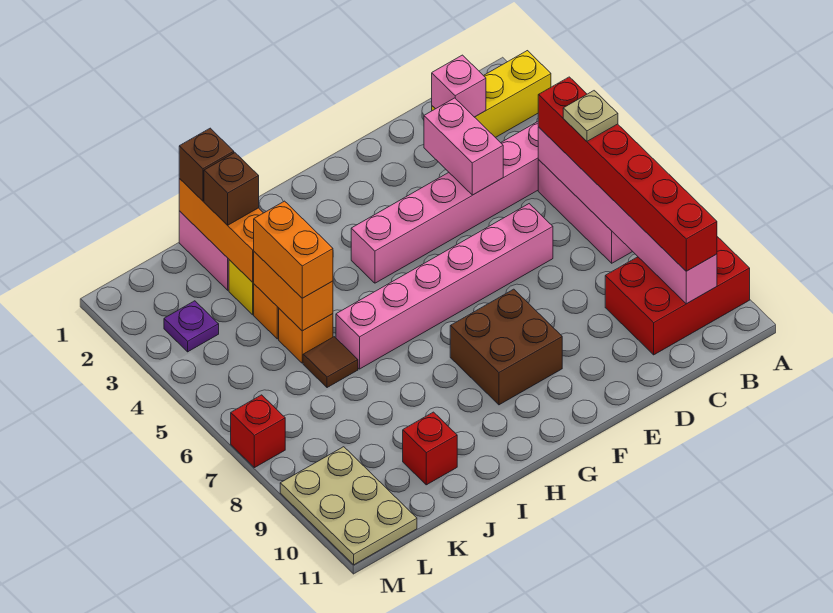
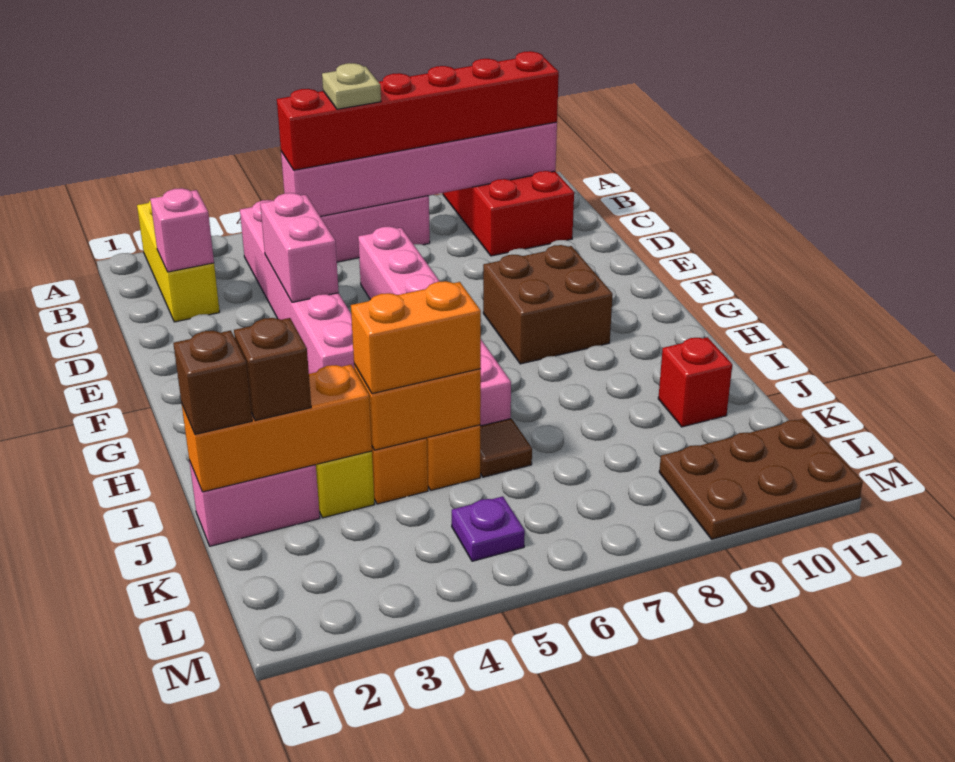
pink 1x2 brick [424,98,503,195] -> pink 1x2 brick turned to [260,193,339,302]
purple 1x1 plate [164,301,219,352] -> purple 1x1 plate moved to [452,496,525,561]
tan 2x3 plate [280,447,417,565] -> brown 2x3 plate [659,419,863,539]
red 1x1 brick [231,395,285,468] -> none

